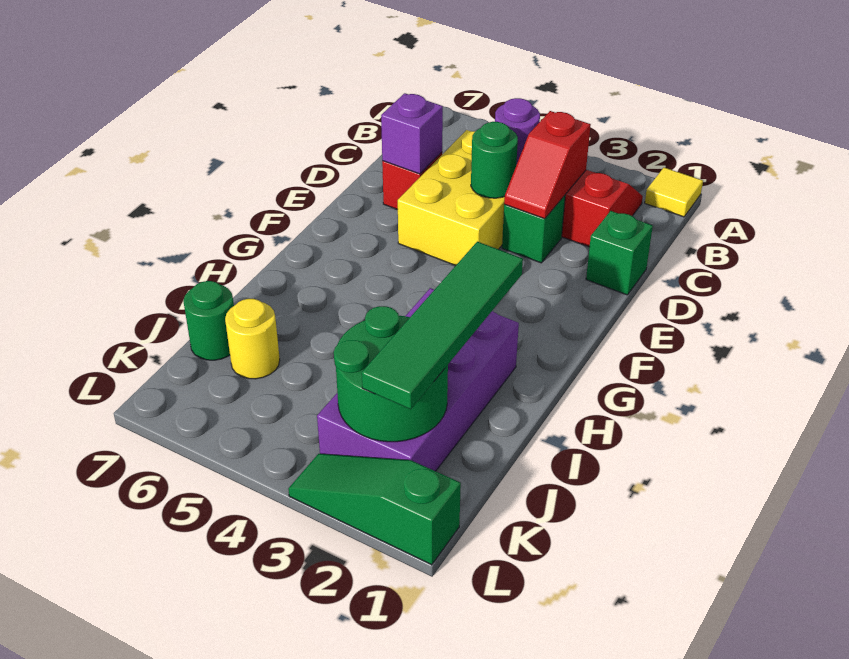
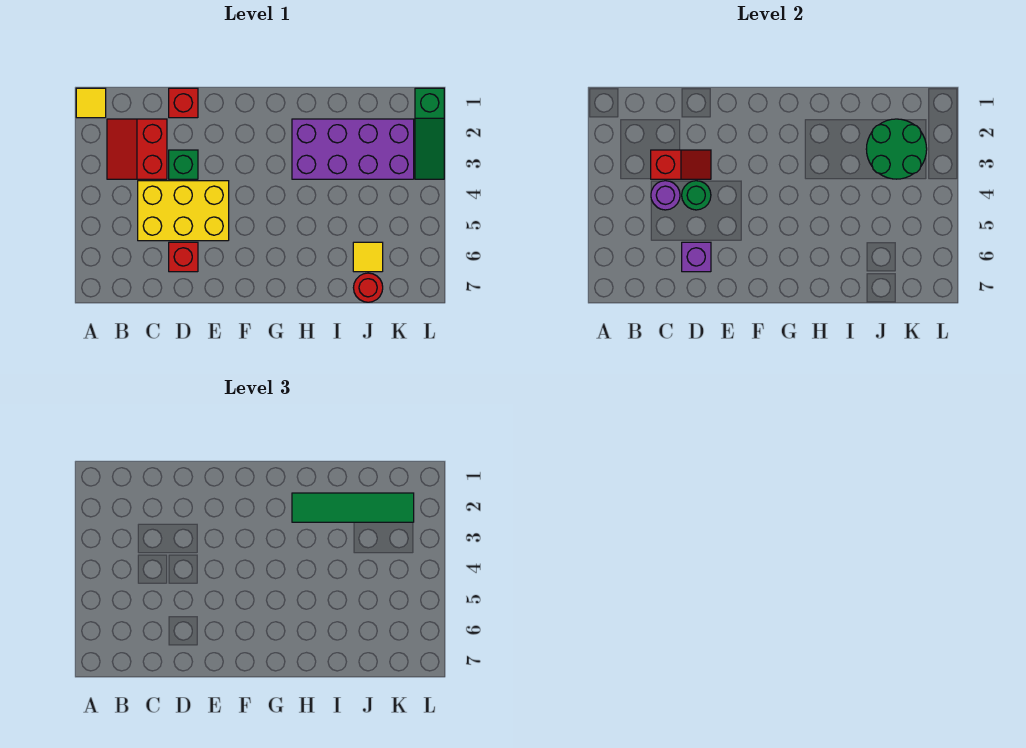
green 1x1 brick [586,211,653,295] -> red 1x1 brick [169,88,198,118]
yellow 1x1 round brick [225,299,280,379] -> yellow 1x1 tile [353,242,383,272]
green 1x1 round brick [183,281,234,360] -> red 1x1 round brick [353,273,383,302]

